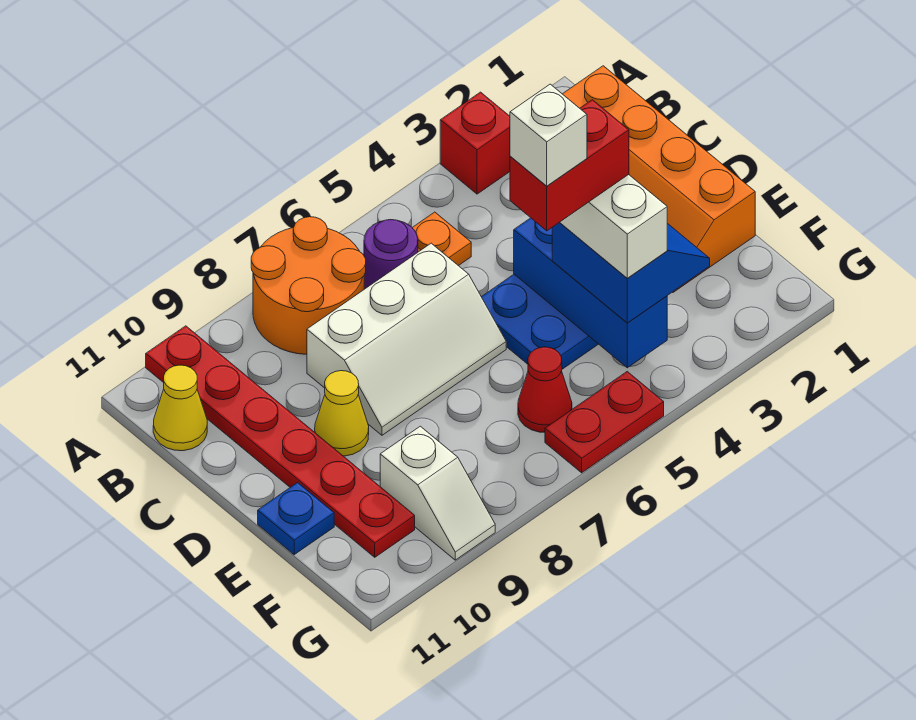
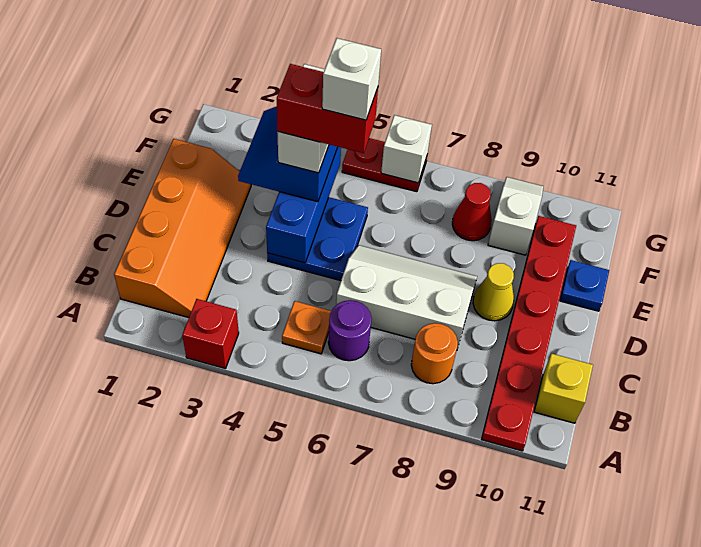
orange 2x2 round brick [251,217,366,354] -> orange 1x1 round brick [411,323,458,384]
yellow 1x1 cone [153,365,207,451] -> yellow 1x1 brick [534,354,593,423]
red 1x1 cone [518,347,572,432] -> red 1x1 cone moved to [452,183,492,241]
none -> white 1x1 brick [381,115,432,183]

